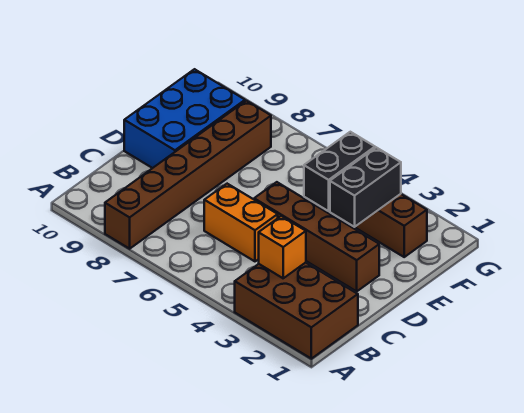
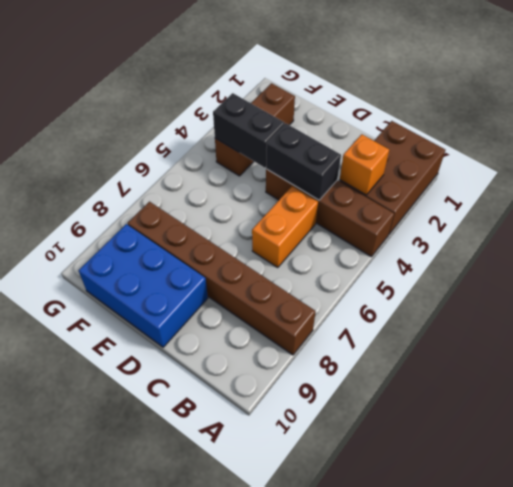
brown 1x4 brick [254,182,379,291] -> brown 1x4 brick turned to [266,169,394,257]
black 1x2 brick [330,147,401,227] -> black 1x2 brick moved to [266,124,341,200]

